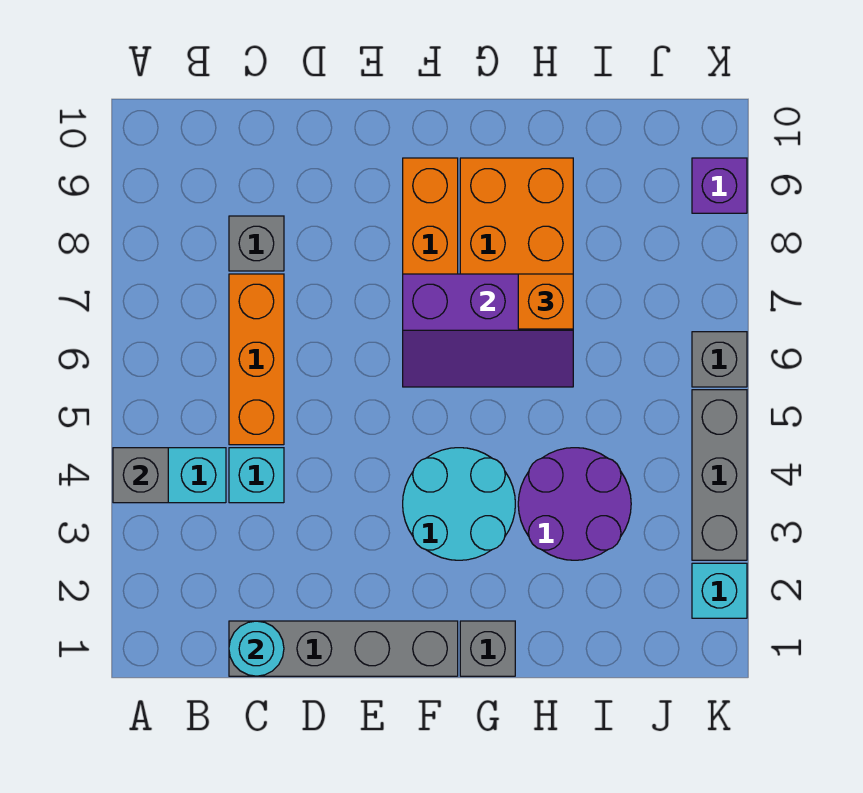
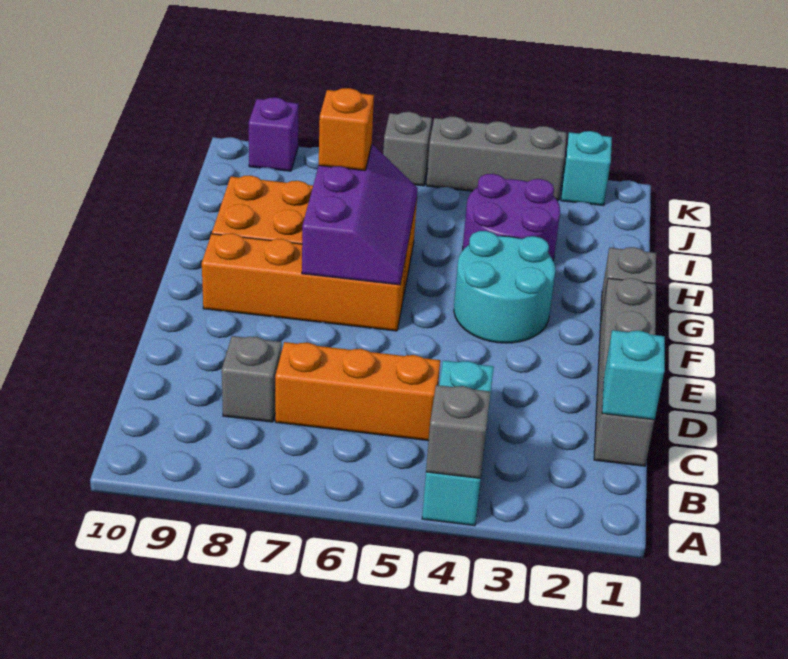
cyan 1x1 round brick [229,621,284,676] -> cyan 1x1 brick [602,330,665,420]

